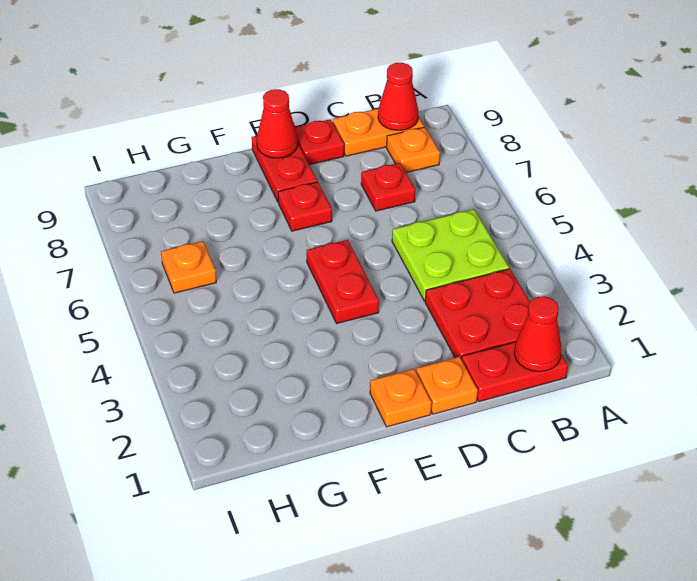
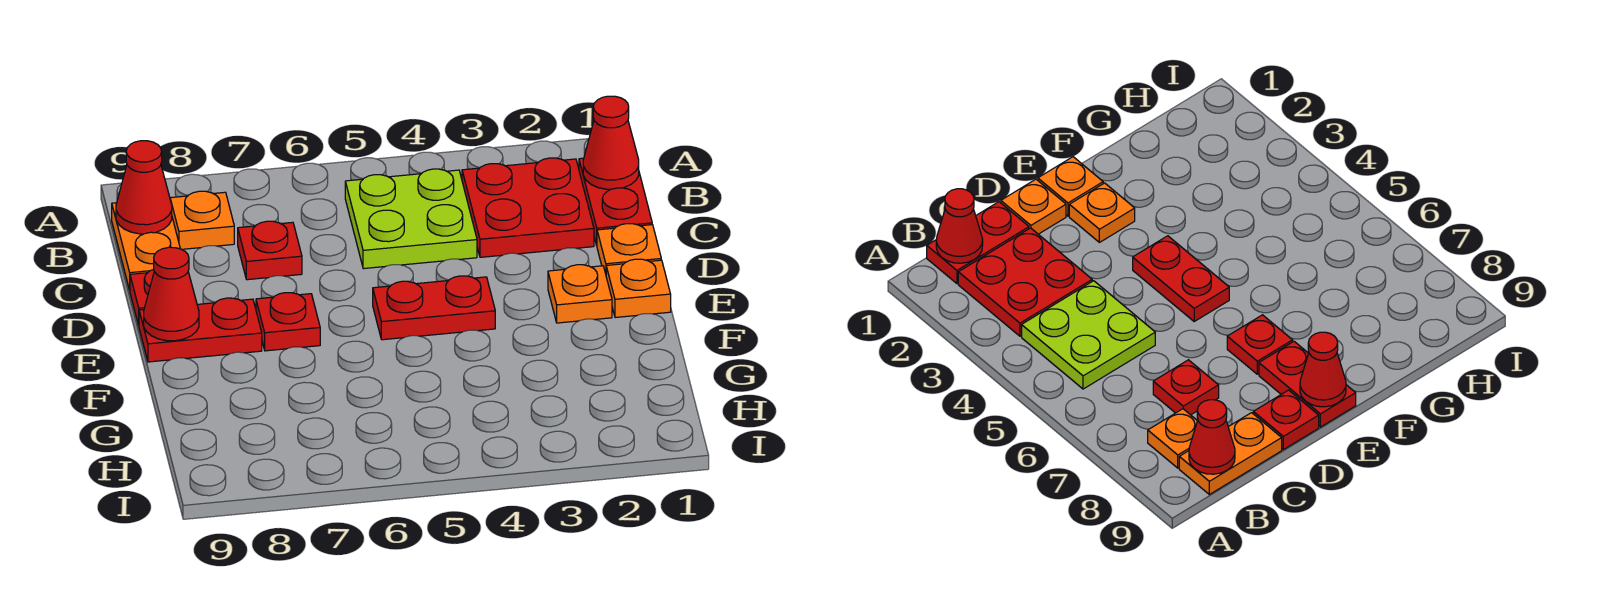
orange 1x1 plate [161,241,216,293] -> orange 1x1 plate moved to [548,265,612,323]

